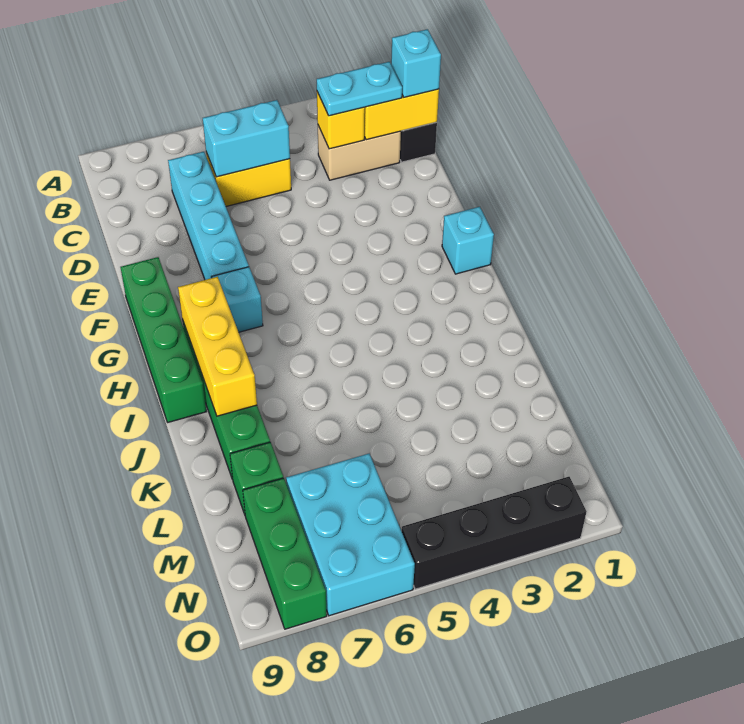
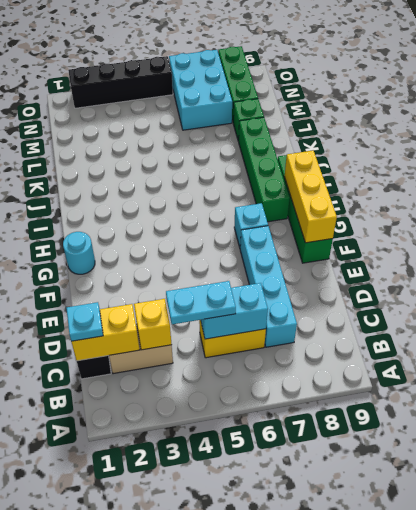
cyan 1x1 brick [391,29,441,97] -> cyan 1x1 plate [66,302,103,341]
cyan 1x2 plate [317,62,402,116] -> cyan 1x2 plate moved to [166,281,236,324]
cyan 1x1 brick [442,207,494,274] -> cyan 1x1 round brick [63,232,95,274]
yellow 1x3 brick [178,277,257,416] -> yellow 1x3 brick moved to [285,151,337,243]

